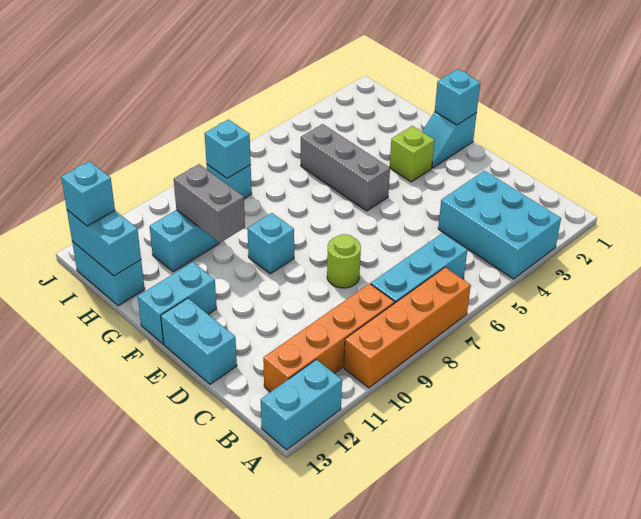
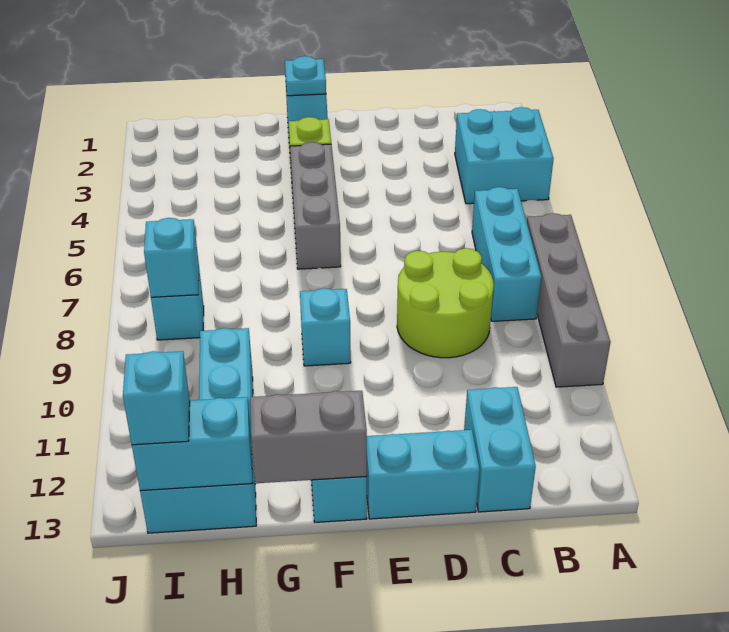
cyan 2x3 brick [438,171,561,279] -> cyan 2x2 brick [455,107,554,204]
orange 1x4 brick [344,267,471,388] -> grey 1x4 brick [527,213,610,387]
cyan 1x2 brick [261,359,342,450] -> cyan 1x2 brick moved to [464,387,536,512]
orange 1x4 brick [263,284,395,392] -> none
lime 1x1 round brick [327,234,361,288] -> lime 2x2 round brick [397,248,494,358]
cyan 1x1 brick [435,69,480,125] -> cyan 1x1 plate [285,56,326,96]
grey 1x3 brick [301,124,390,211] -> grey 1x3 brick turned to [290,142,341,269]
grey 1x2 brick [174,164,245,243] -> grey 1x2 brick moved to [250,391,367,483]

